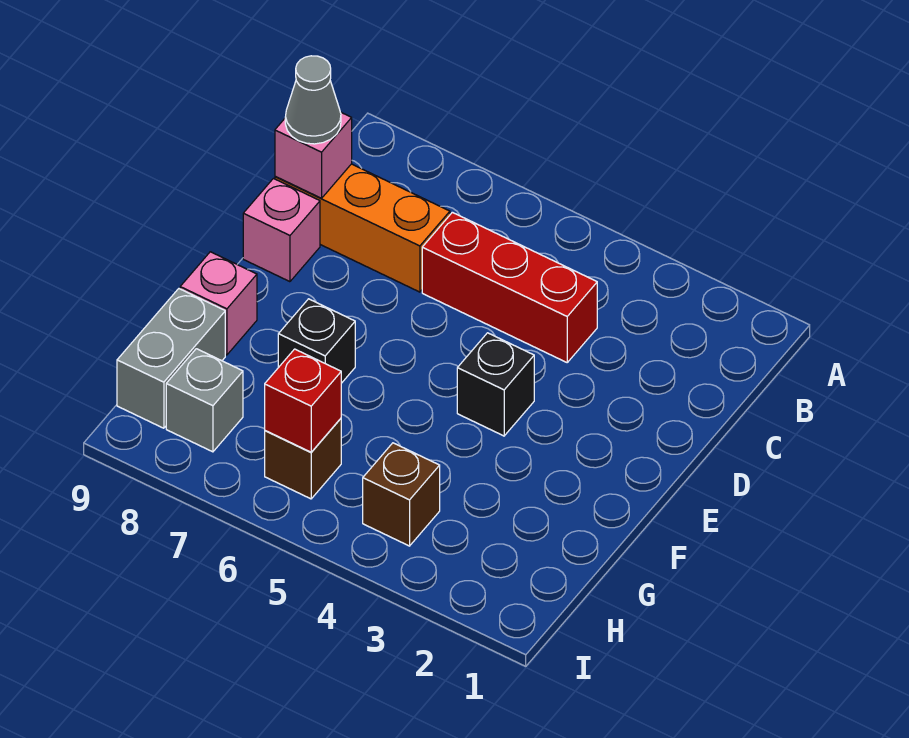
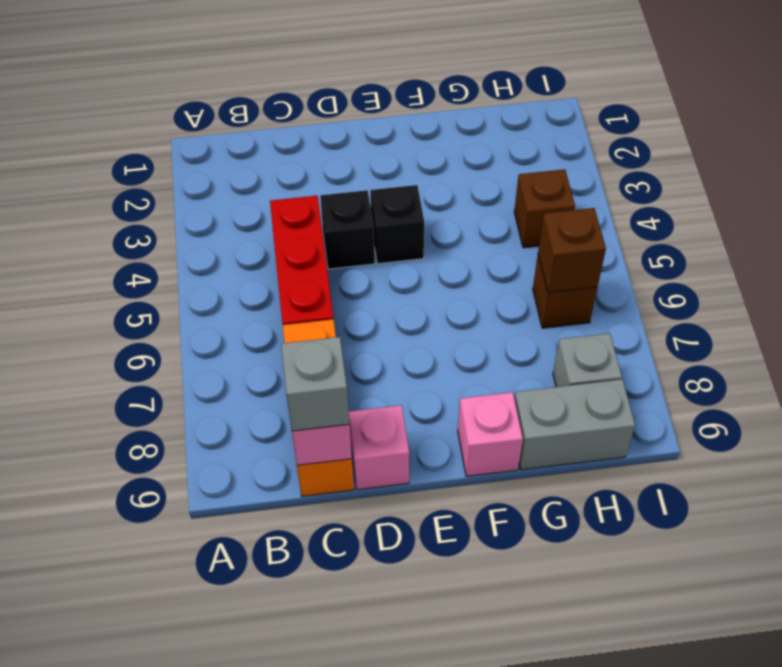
grey 1x1 cone [285,56,341,144] -> grey 1x1 brick [281,337,349,431]
black 1x1 brick [278,299,355,383] -> black 1x1 brick moved to [320,190,375,269]
red 1x1 brick [265,349,341,452] -> brown 1x1 brick [538,208,606,293]

